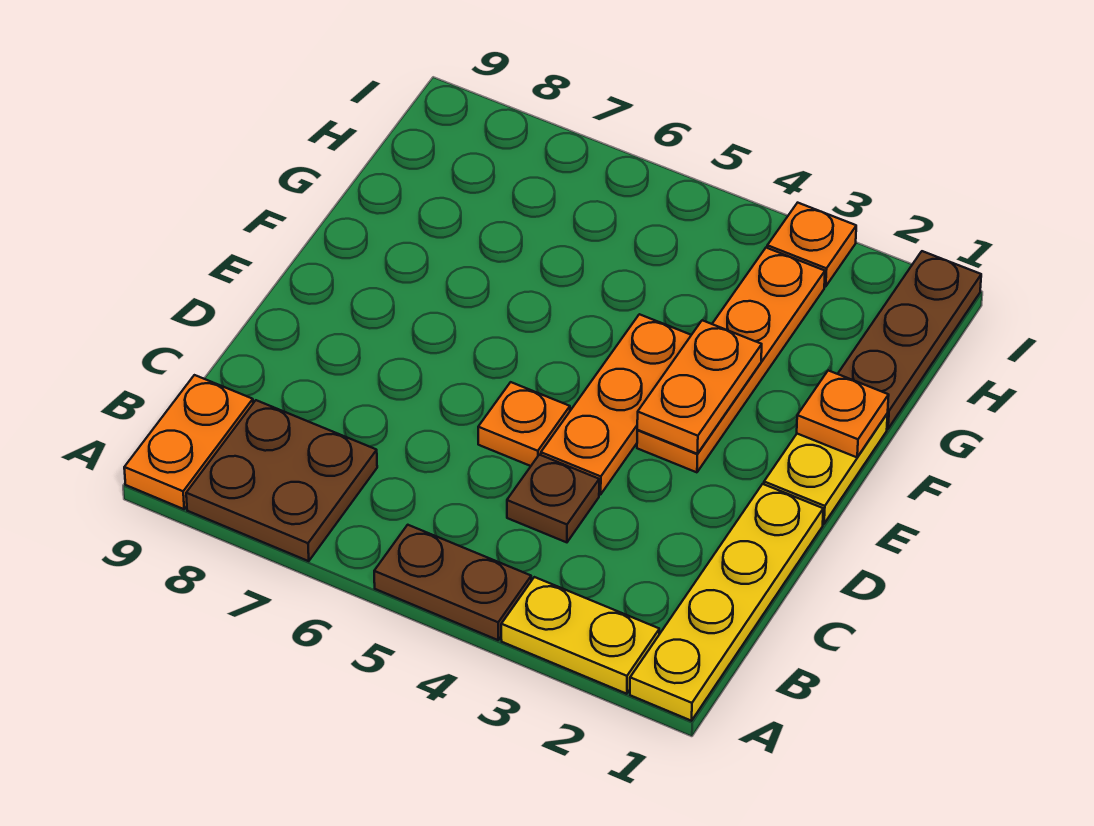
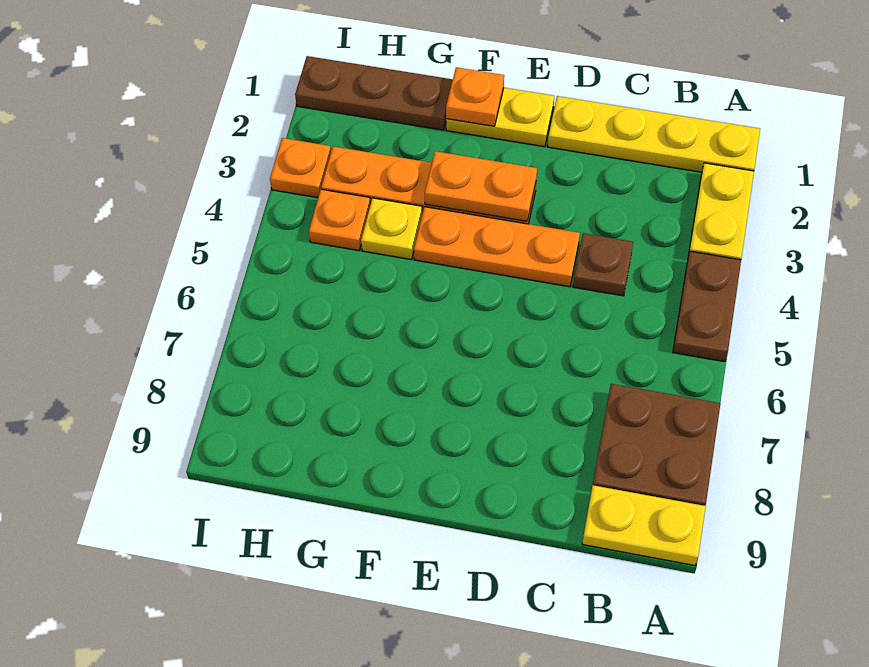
orange 1x2 plate [124,375,253,509] -> yellow 1x2 plate [582,485,706,565]
orange 1x1 plate [478,382,570,466] -> orange 1x1 plate moved to [309,189,370,250]
none -> yellow 1x1 plate [361,198,422,260]

